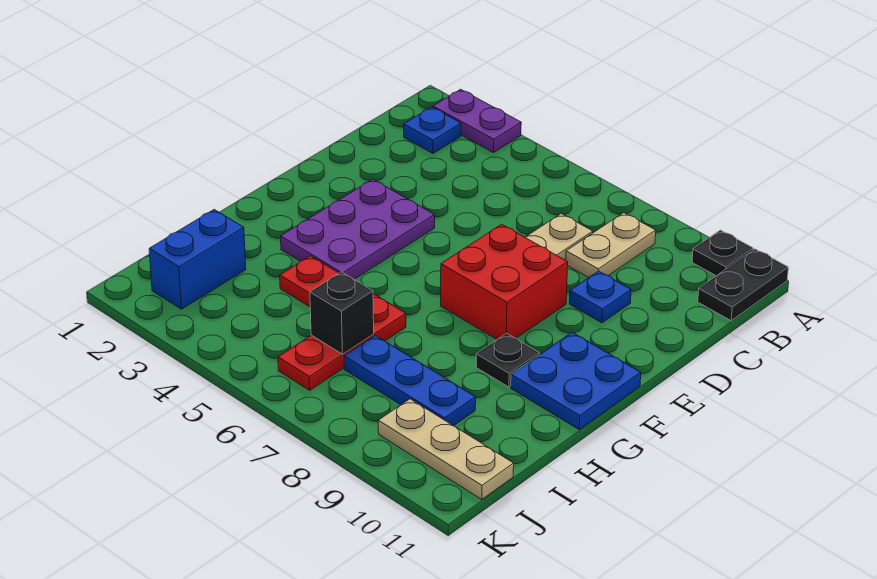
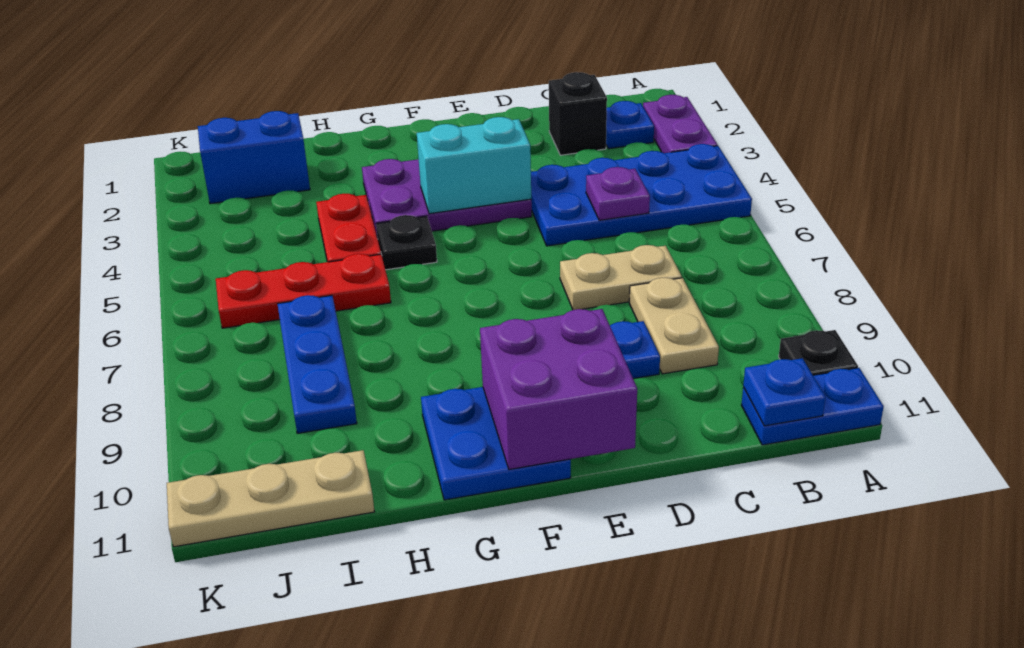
none -> blue 2x4 plate [531,144,752,246]
black 1x2 plate [698,249,788,321] -> blue 1x2 plate [741,368,884,445]
tan 1x2 plate [566,213,656,278] -> tan 1x2 plate turned to [629,278,719,374]
none -> blue 1x1 plate [743,358,826,426]
none -> purple 1x1 plate [586,167,650,220]
none -> cyan 1x2 brick [417,117,531,214]
red 2x2 brick [441,224,568,340] -> none
none -> purple 2x2 brick [480,309,637,469]
black 1x1 plate [476,333,539,387] -> black 1x1 plate moved to [376,215,437,270]
black 1x1 brick [310,272,374,354] -> black 1x1 brick moved to [549,72,607,155]
tan 1x3 plate [378,399,514,499] -> tan 1x3 plate turned to [167,450,374,547]

